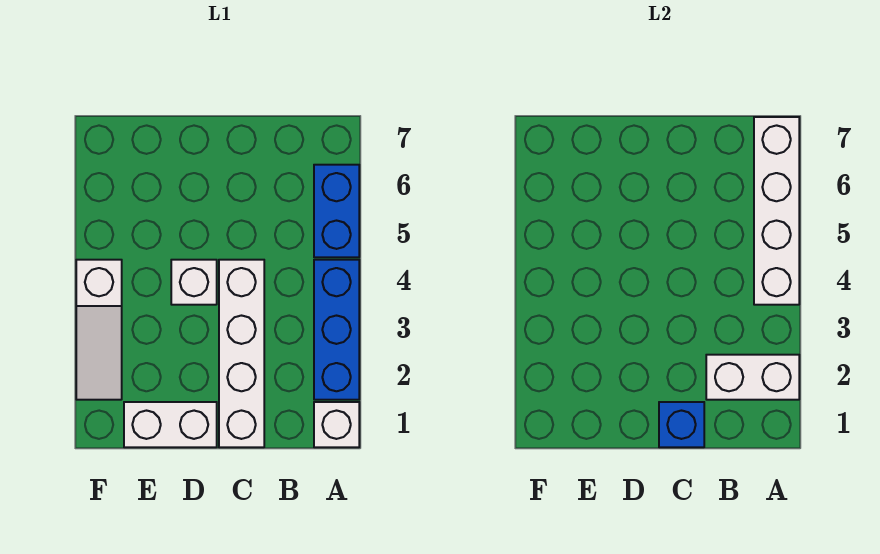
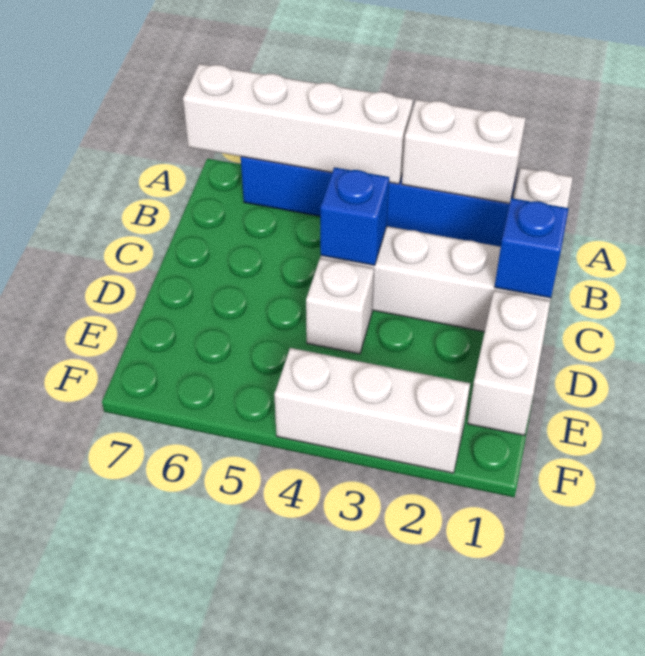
white 1x2 brick [706,355,799,400] -> white 1x2 brick turned to [402,100,526,203]
none -> blue 1x1 brick [320,167,389,265]
white 1x3 slope [76,260,122,400] -> white 1x3 brick [274,348,470,473]

